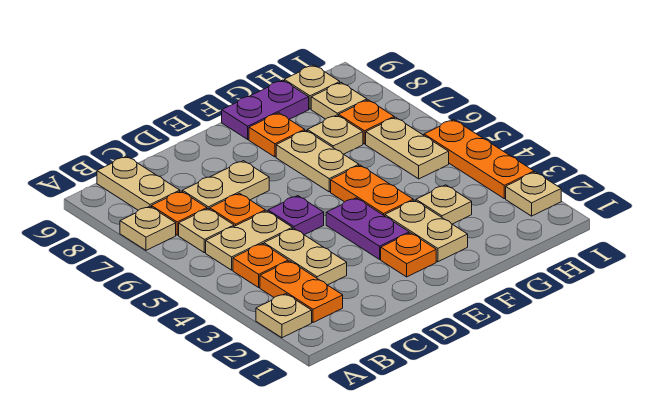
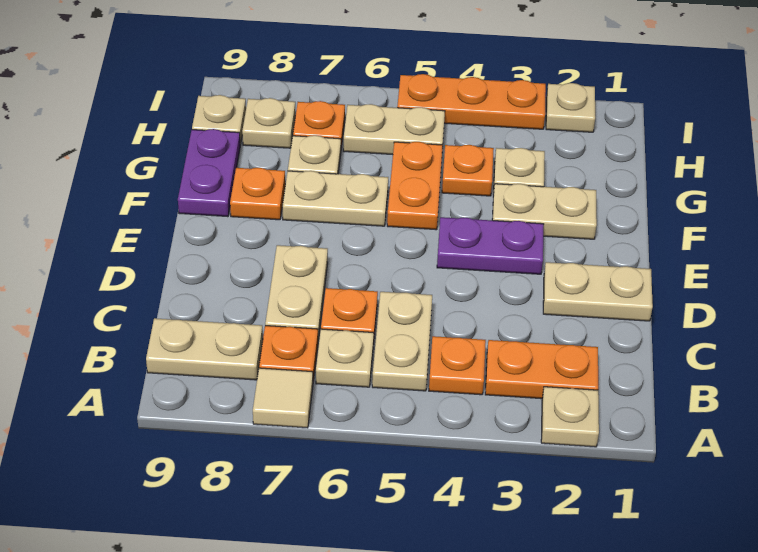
tan 1x1 plate [120,206,176,250] -> tan 1x1 tile [253,368,313,428]
tan 1x2 plate [264,228,347,285] -> tan 1x2 plate moved to [543,262,653,321]
purple 1x1 plate [268,196,324,235] -> none
orange 1x1 plate [381,233,436,277] -> orange 1x1 plate moved to [442,145,494,196]
orange 1x2 plate [331,165,413,216] -> orange 1x2 plate turned to [387,142,443,230]

